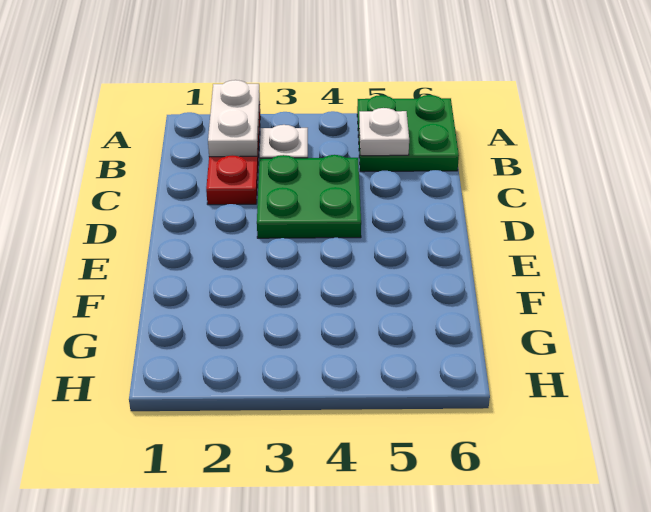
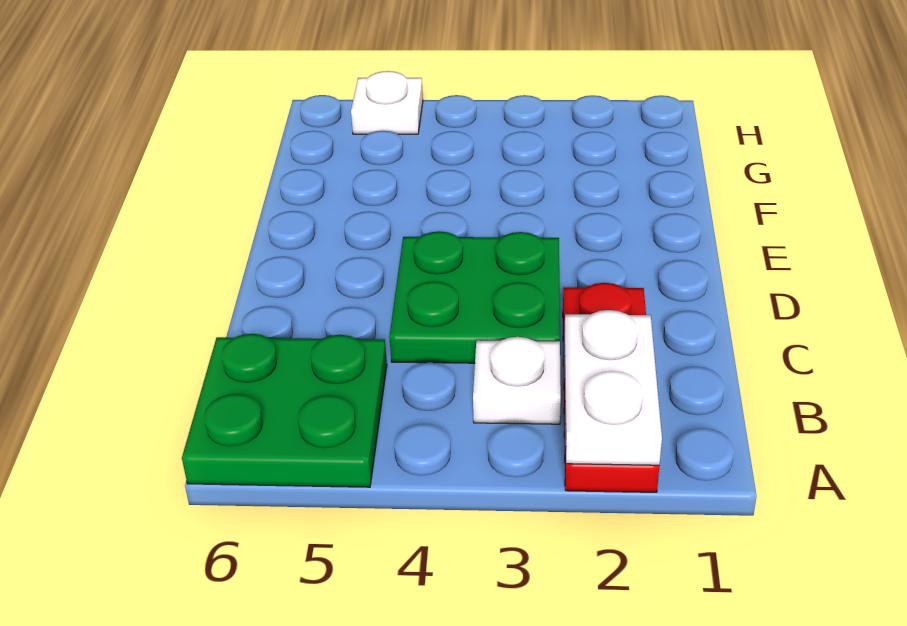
white 1x1 plate [359,108,409,156] -> white 1x1 plate moved to [351,71,423,134]

